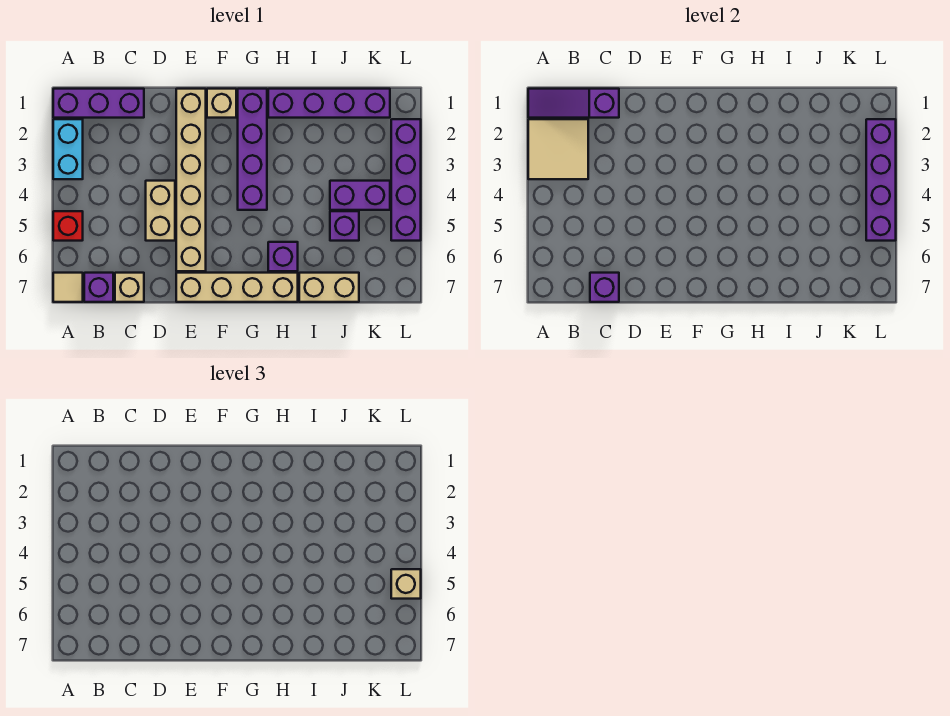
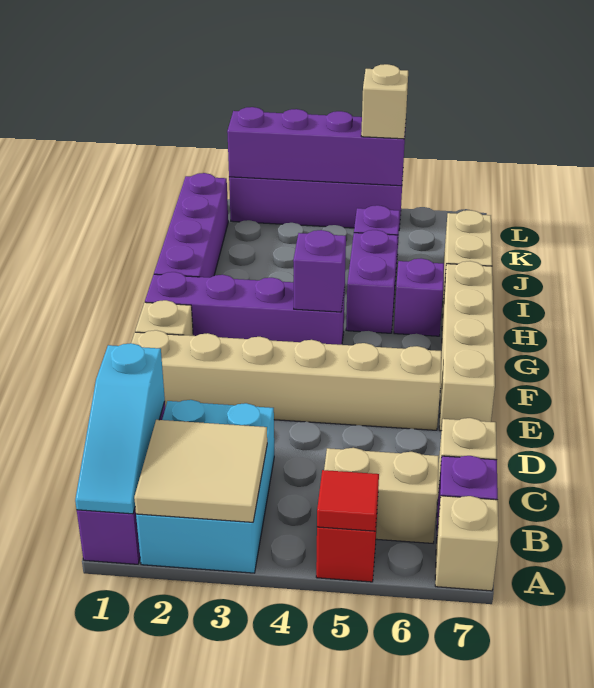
purple 1x3 slope [528,89,619,118] -> cyan 1x3 slope [75,343,165,514]
cyan 1x2 brick [53,119,83,179] -> cyan 2x3 brick [136,400,274,573]
none -> red 1x1 tile [317,470,379,531]
tan 1x1 tile [53,273,83,302] -> tan 1x1 brick [435,496,499,591]
purple 1x1 brick [590,273,619,302] -> purple 1x1 brick moved to [293,230,346,312]
tan 1x2 brick [146,181,175,241] -> tan 1x2 brick moved to [324,448,439,543]
purple 1x2 brick [330,181,390,210] -> purple 1x2 brick moved to [346,230,398,333]

